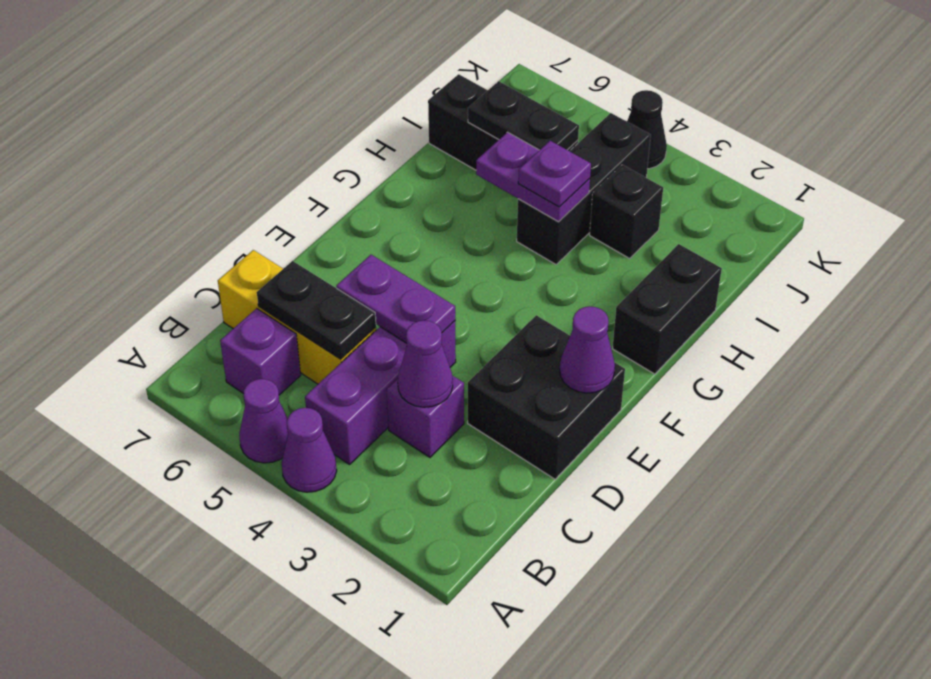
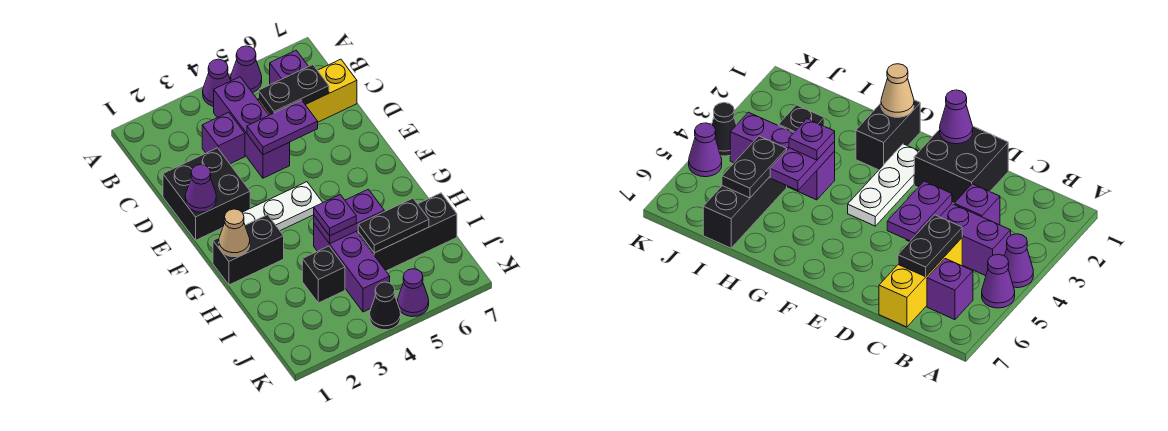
purple 1x1 cone [398,320,453,407] -> purple 1x1 cone moved to [398,269,429,317]
none -> white 1x3 plate [224,182,323,231]
black 1x2 brick [613,244,722,374] -> black 1x2 brick turned to [213,215,284,285]
none -> tan 1x1 cone [219,209,250,257]
black 1x3 brick [517,113,651,264] -> purple 1x3 brick [314,224,390,312]

